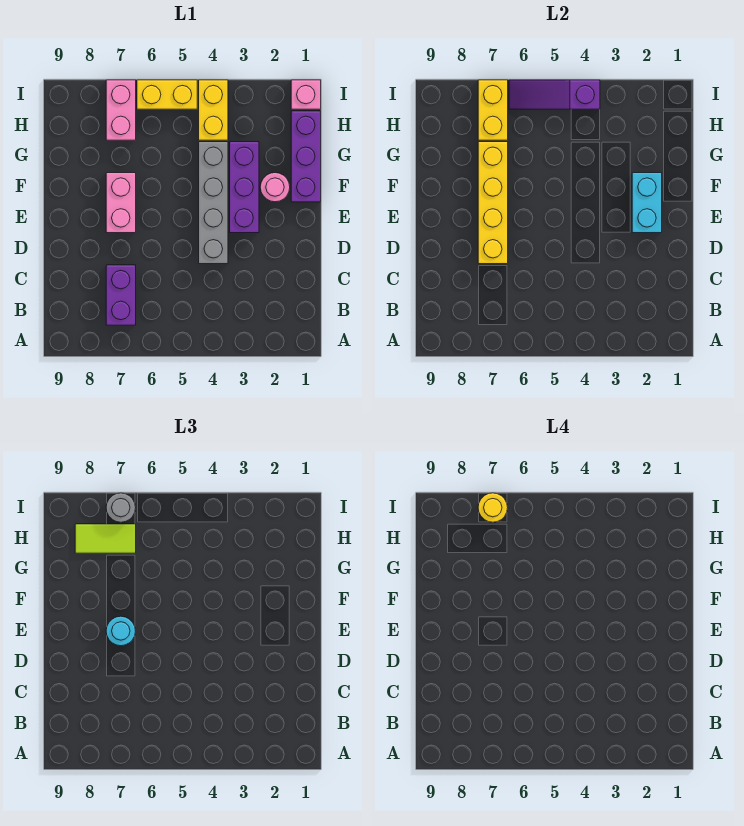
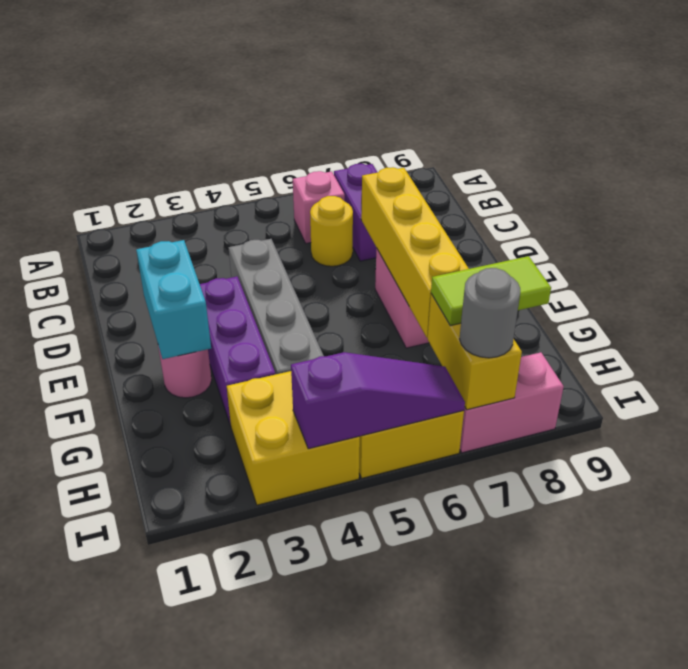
cyan 1x1 round brick [106,616,135,646] -> none
purple 1x3 brick [291,111,321,202] -> none
yellow 1x2 brick [199,80,228,140] -> yellow 2x2 brick [227,371,360,505]
pink 1x2 brick [106,80,136,140] -> pink 1x2 brick turned to [460,352,564,453]
pink 1x1 brick [291,80,321,109] -> pink 1x1 brick moved to [293,171,345,243]
yellow 1x1 round brick [478,493,508,522] -> yellow 1x1 round brick moved to [310,196,353,266]

